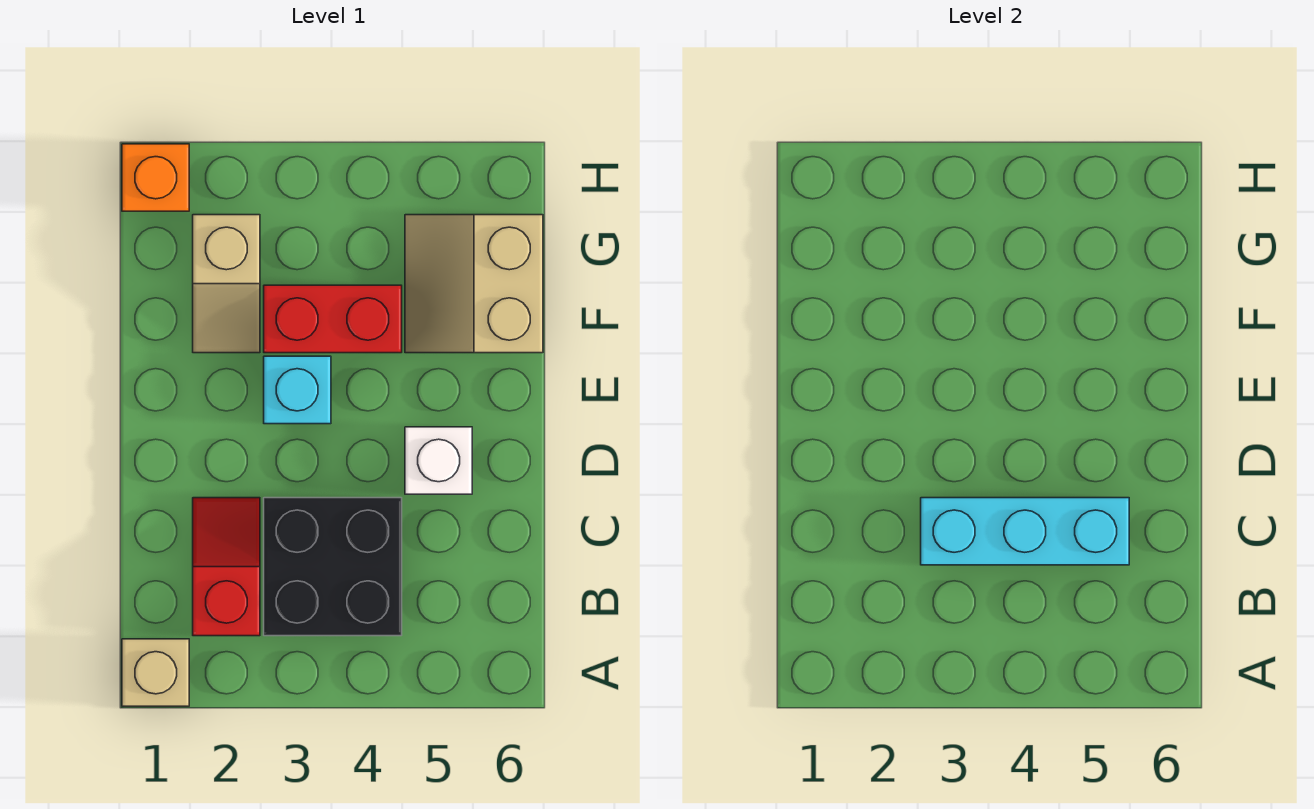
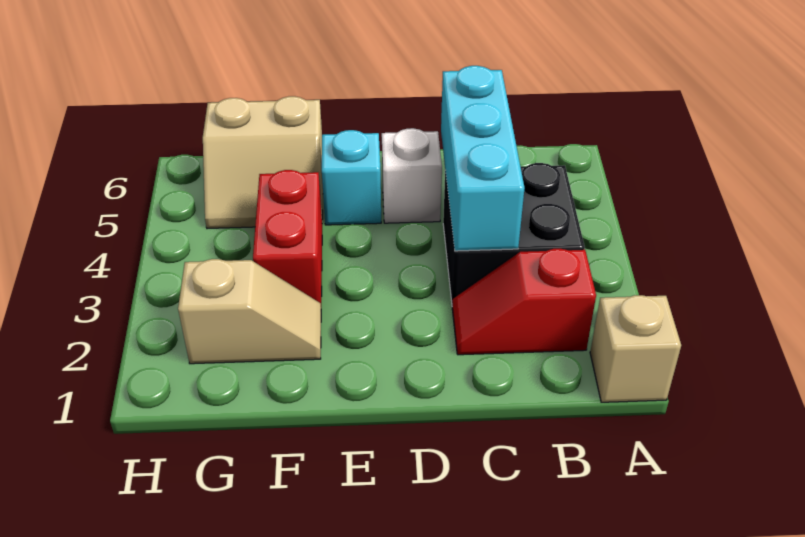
cyan 1x1 brick [264,356,331,424] -> cyan 1x1 brick moved to [322,130,381,225]
orange 1x1 brick [122,144,189,211] -> none

